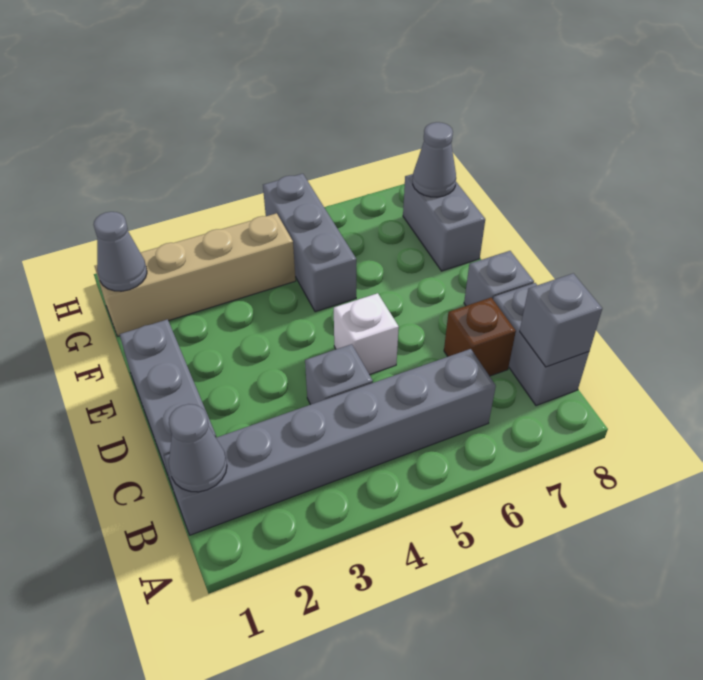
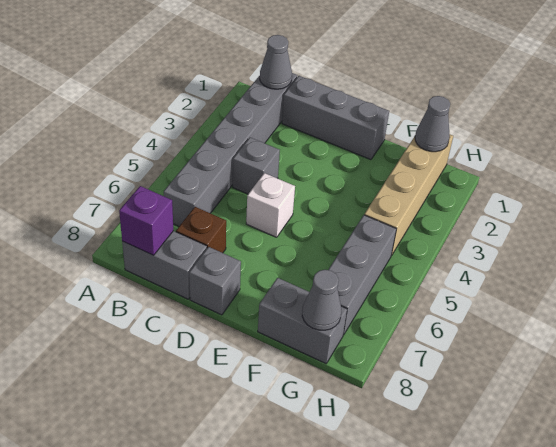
grey 1x1 brick [520,273,602,367] -> purple 1x1 brick [119,186,173,255]
grey 1x3 brick [263,174,356,312] -> grey 1x3 brick turned to [328,215,396,335]

